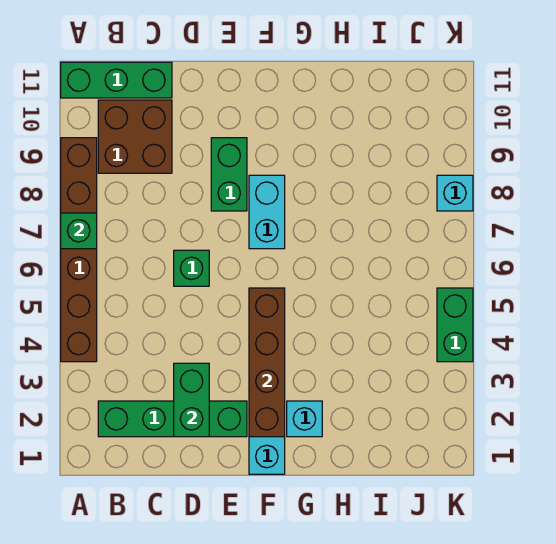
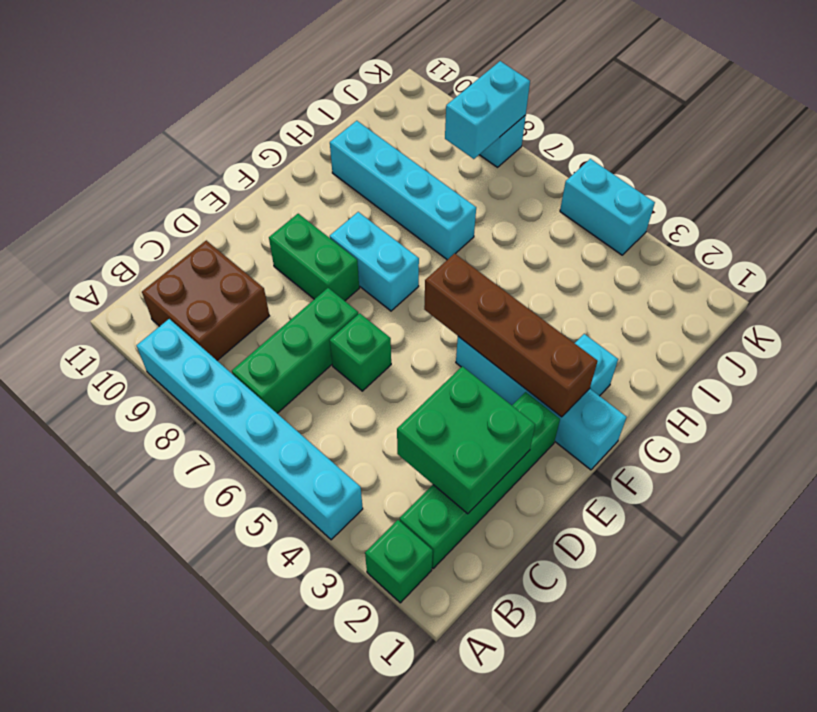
brown 1x6 brick [61,138,97,362] -> cyan 1x6 brick [136,319,363,540]
green 1x1 brick [61,213,97,249] -> green 1x1 brick moved to [365,520,433,603]
green 1x3 brick [61,62,172,98] -> green 1x3 brick moved to [232,288,358,413]
green 1x2 brick [174,363,209,437] -> green 2x2 brick [397,366,535,514]
none -> cyan 1x4 brick [330,121,476,260]
none -> cyan 1x2 brick [445,61,530,159]
green 1x2 brick [437,288,473,362] -> cyan 1x2 brick [560,159,655,255]

